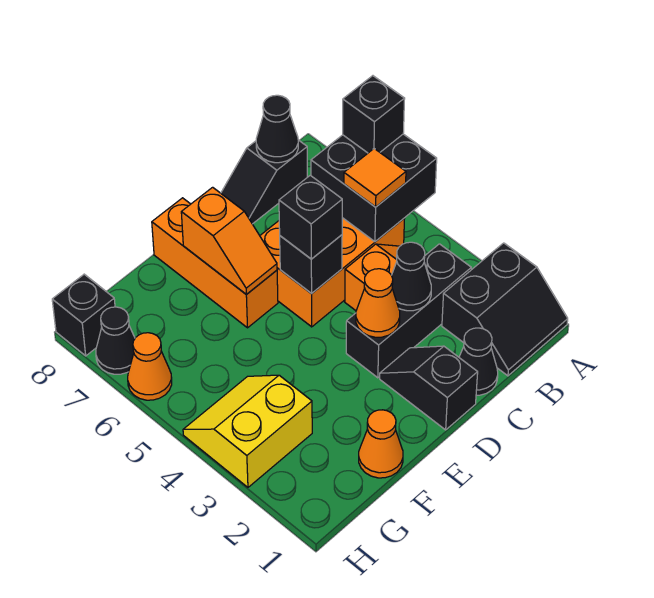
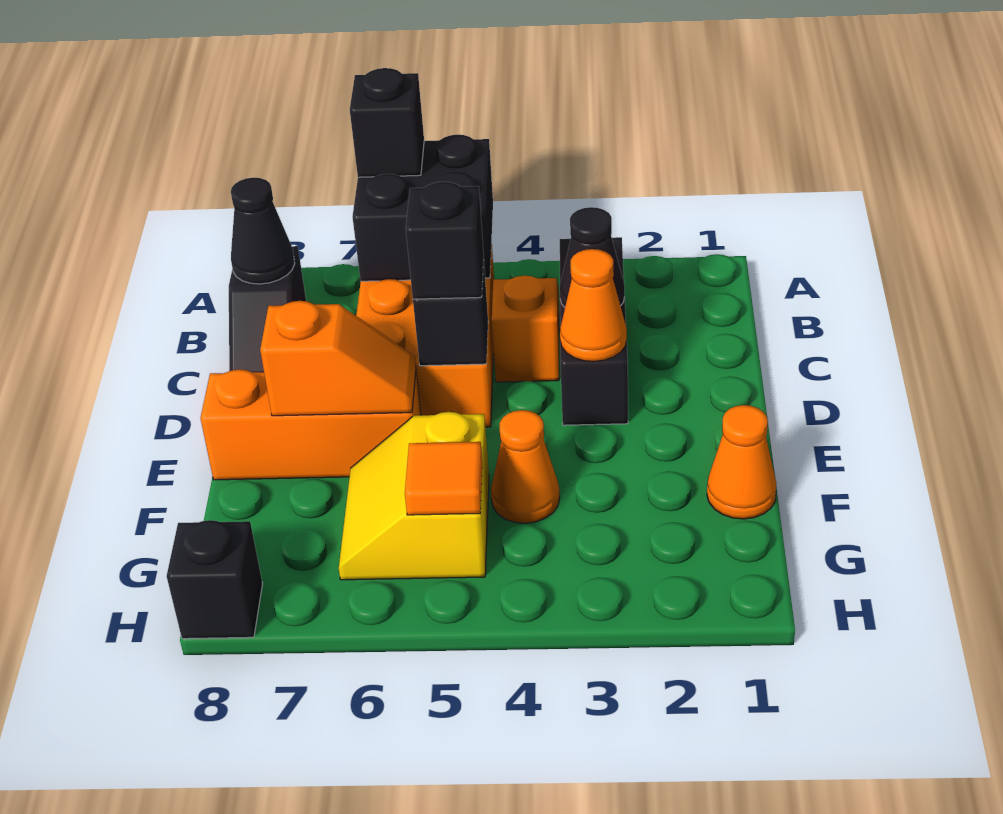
black 2x2 slope [442,243,568,376] -> none
orange 1x1 tile [344,149,406,207] -> orange 1x1 tile moved to [405,442,482,515]
black 1x1 cone [459,328,498,395] -> none
black 1x2 slope [380,346,478,430] -> none
yellow 2x2 slope [183,375,312,487] -> yellow 2x2 slope moved to [339,412,489,580]
orange 1x1 cone [128,333,172,400] -> orange 1x1 cone moved to [491,410,560,523]
black 1x1 cone [96,307,135,374] -> none

